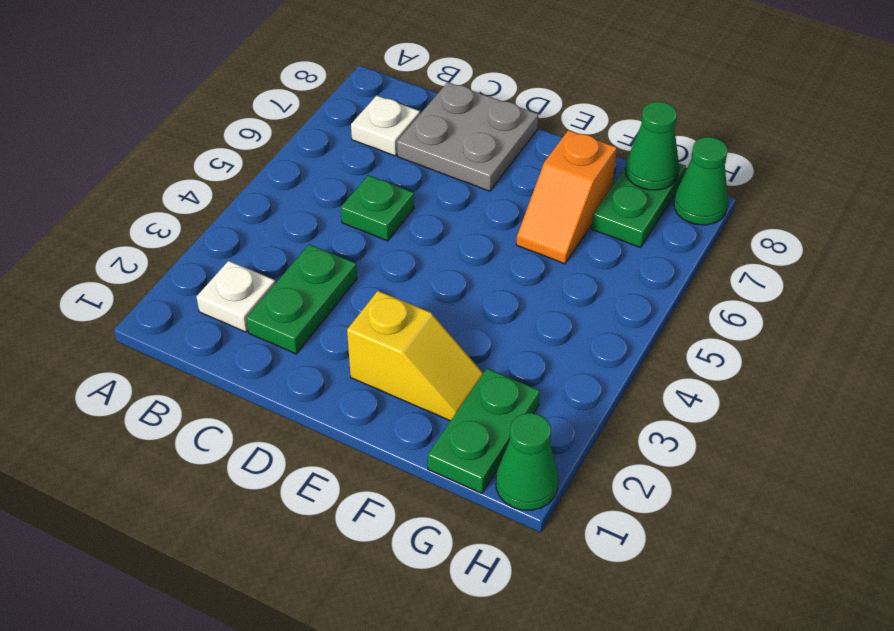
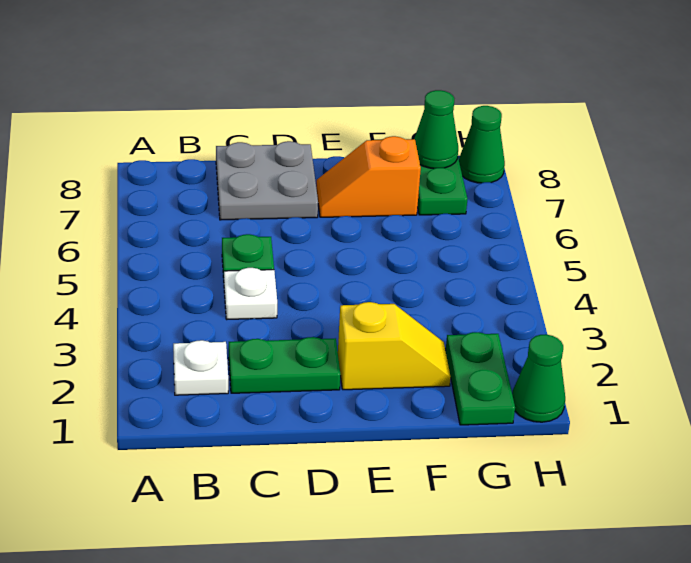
white 1x1 plate [351,96,420,156] -> white 1x1 plate moved to [224,268,277,319]
green 1x2 plate [246,244,357,354] -> green 1x2 plate turned to [229,337,341,393]
orange 1x2 slope [516,130,617,264] -> orange 1x2 slope turned to [316,136,421,217]

